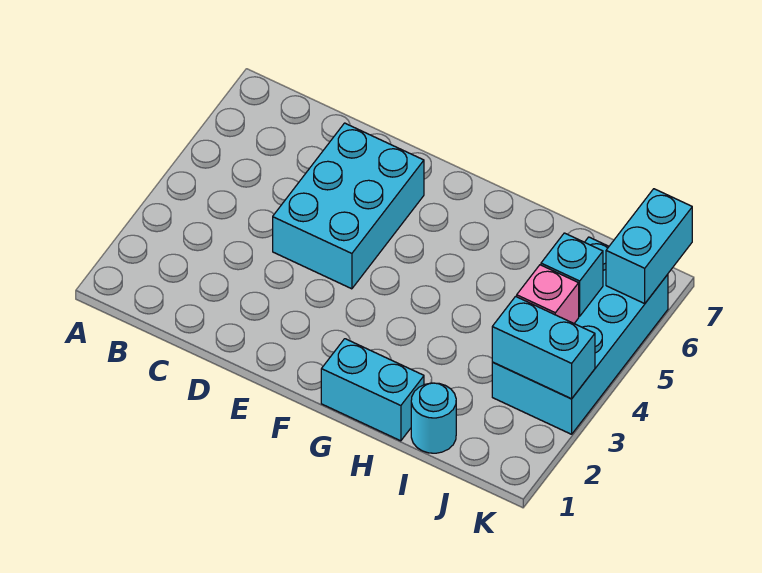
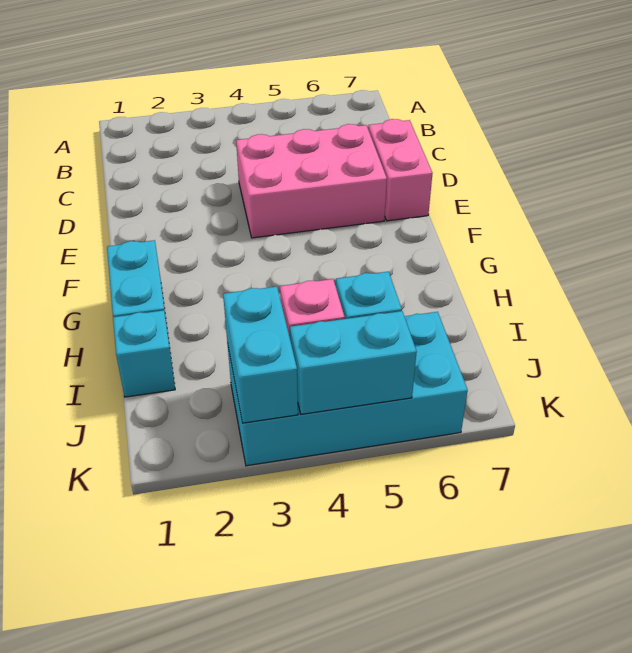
cyan 2x3 brick [273,123,424,289] -> pink 2x3 brick [236,124,387,238]
none -> pink 1x2 brick [368,119,433,221]
cyan 1x1 round brick [411,383,456,453] -> cyan 1x1 brick [113,310,175,397]
cyan 1x2 brick [606,189,692,303] -> cyan 1x2 brick moved to [290,311,417,414]

